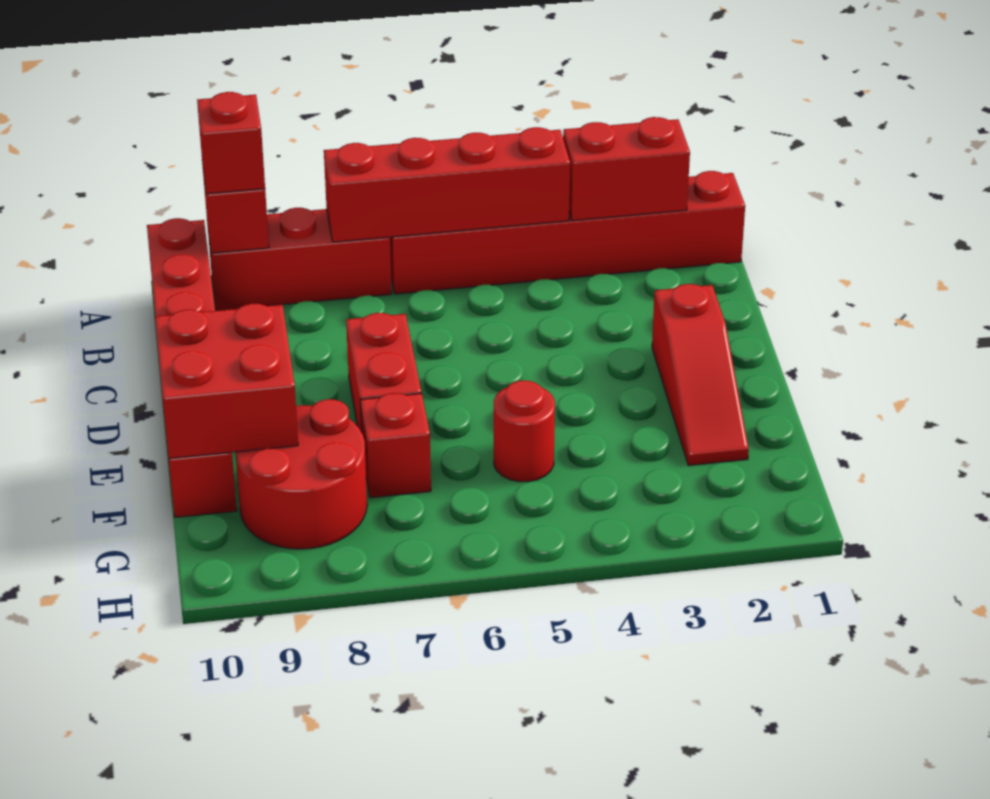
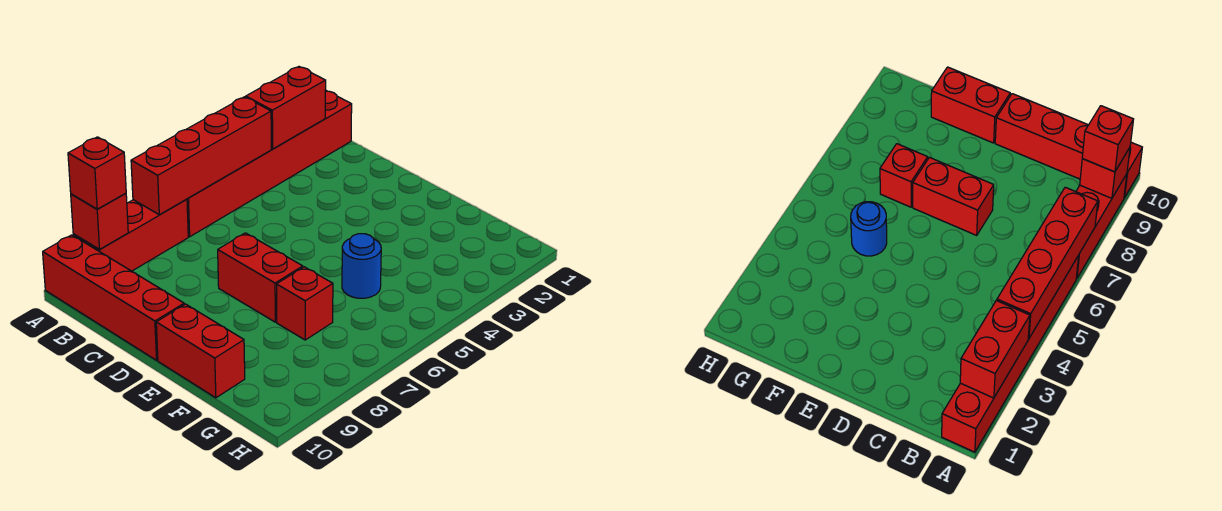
red 1x3 slope [652,284,749,465] -> none
red 2x2 brick [155,304,298,458] -> none
red 1x1 round brick [494,381,555,482] -> blue 1x1 round brick [342,234,381,298]
red 2x2 round brick [235,399,367,549] -> none

